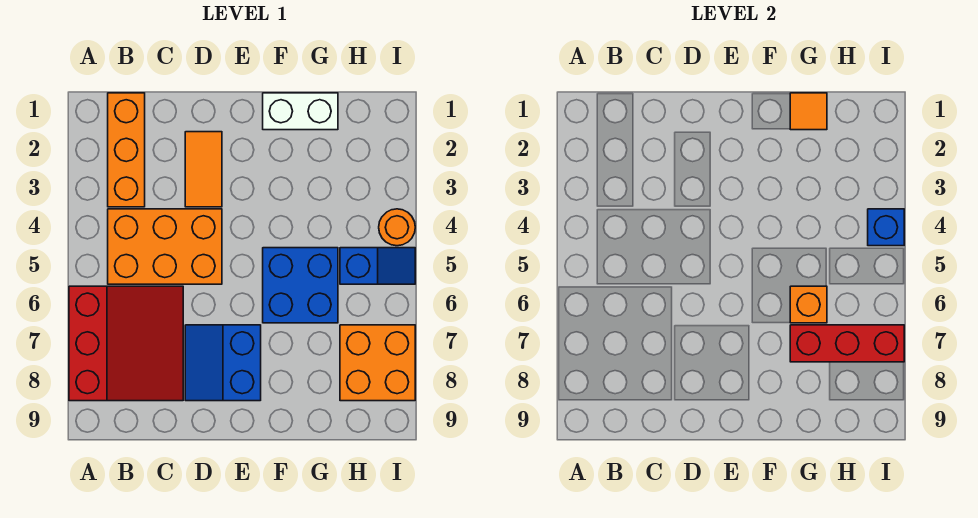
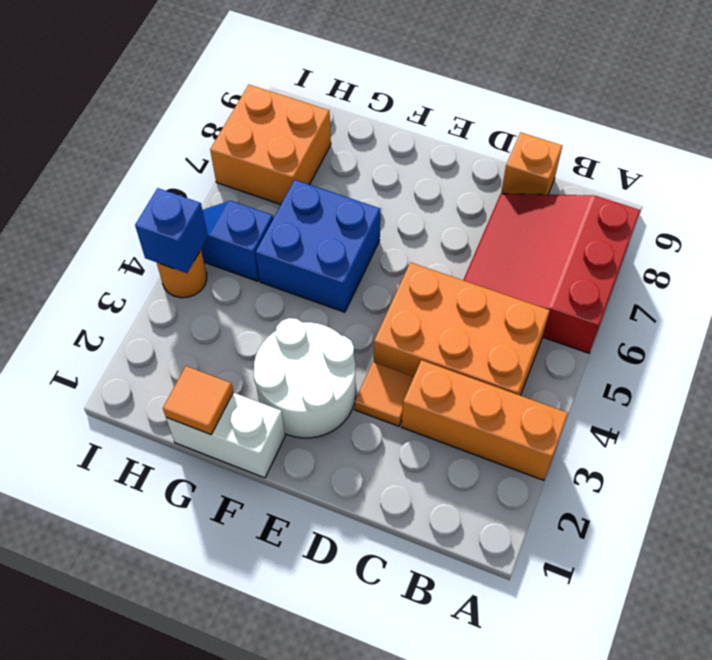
orange 1x3 brick [108,93,145,207] -> orange 1x3 brick turned to [402,360,568,480]
orange 1x2 tile [185,132,222,207] -> orange 1x1 tile [355,362,414,426]
blue 2x2 slope [185,325,261,401] -> none
none -> white 2x2 round brick [254,318,356,438]
orange 1x1 brick [790,286,827,323] -> orange 1x1 brick moved to [501,132,562,195]
red 1x3 brick [790,325,904,362] -> none

